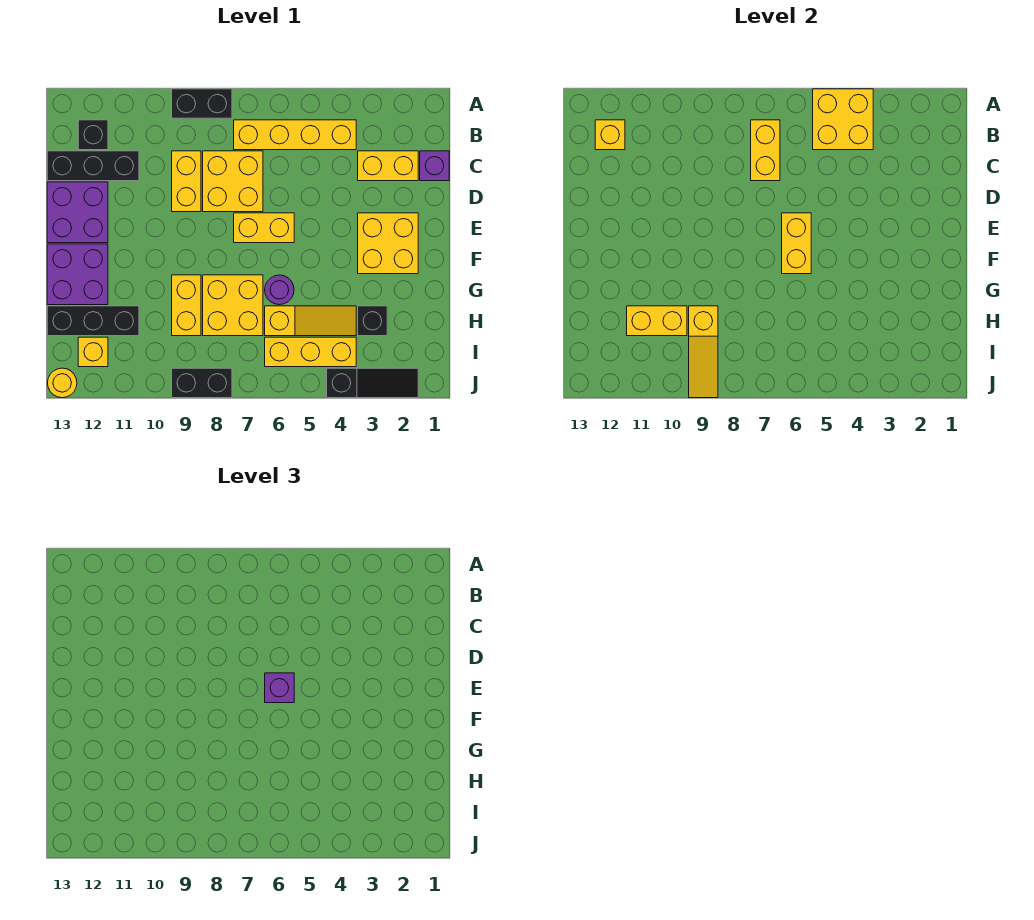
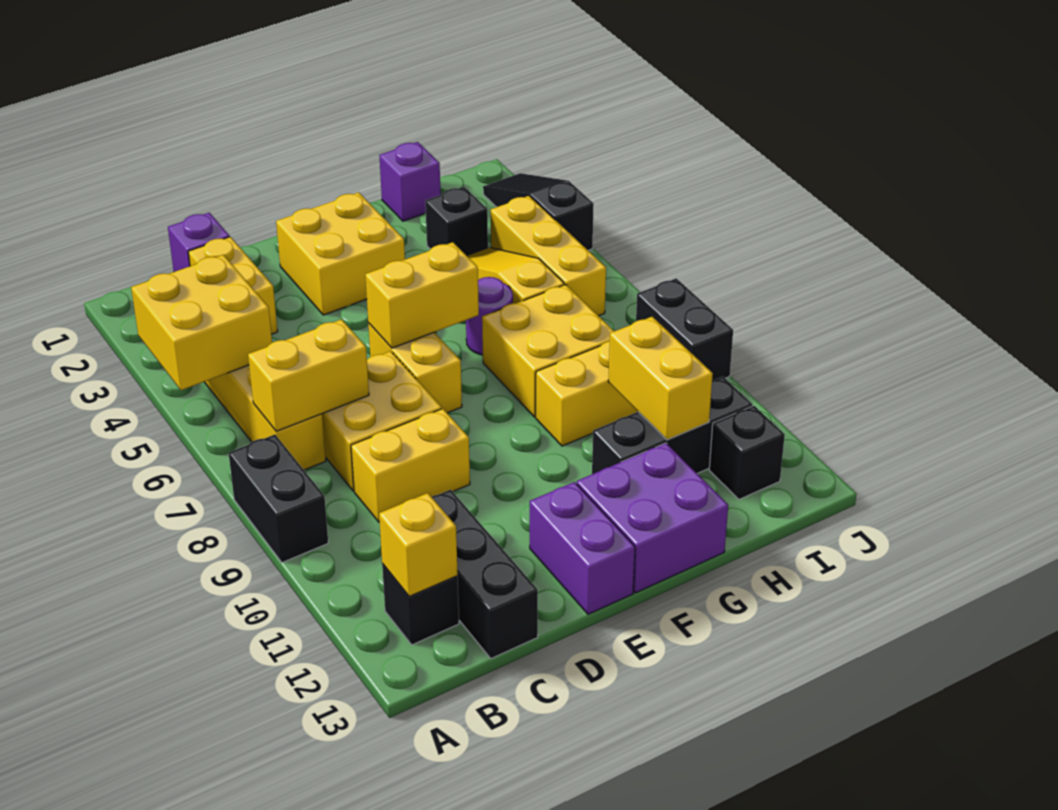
purple 2x2 brick [47,182,108,243] -> purple 1x2 brick [530,482,635,614]
purple 1x1 brick [265,673,294,703] -> purple 1x1 brick moved to [379,142,441,221]
yellow 1x3 slope [689,306,718,398] -> none
black 1x3 brick [47,306,139,336] -> black 1x3 brick turned to [592,377,753,474]
yellow 1x1 brick [78,337,108,367] -> black 1x1 brick [709,406,785,499]
yellow 1x1 round brick [48,368,77,398] -> none

